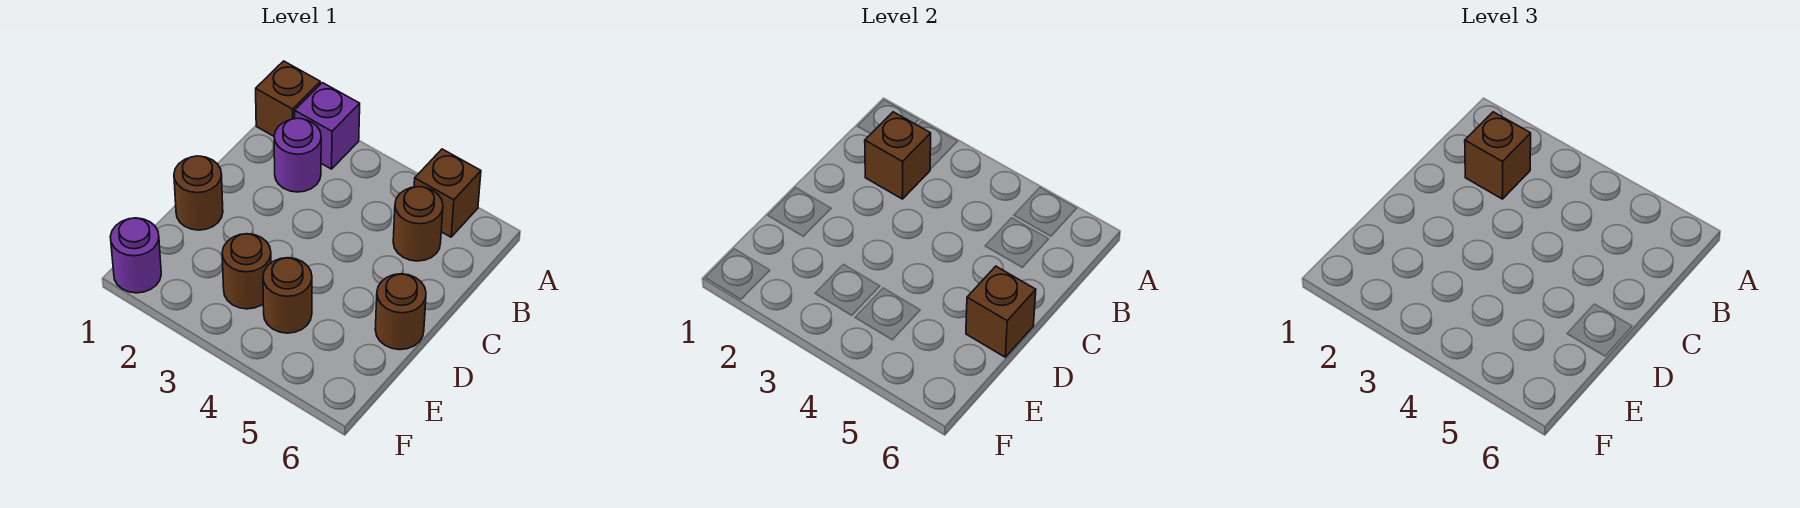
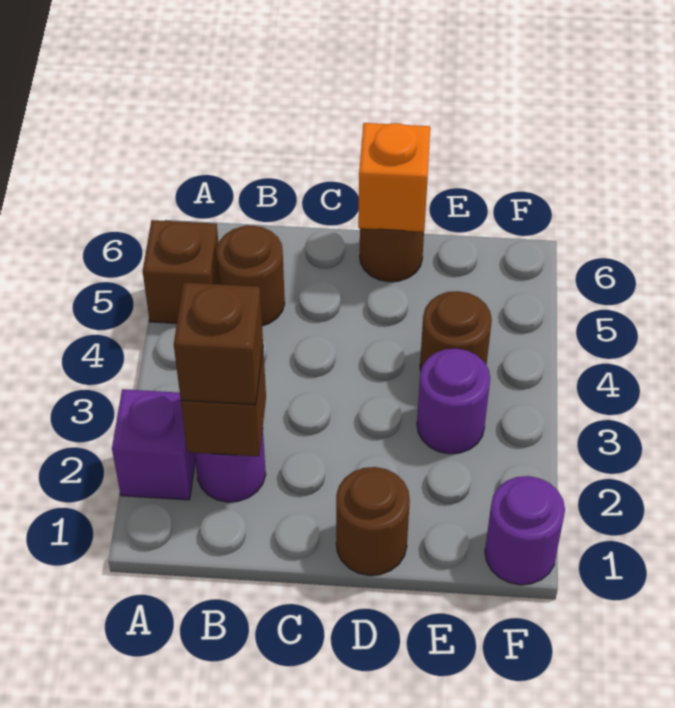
brown 1x1 brick [256,61,320,136] -> none
brown 1x1 brick [966,266,1036,357] -> orange 1x1 brick [358,123,430,232]
brown 1x1 round brick [222,234,271,309] -> purple 1x1 round brick [417,348,490,454]

